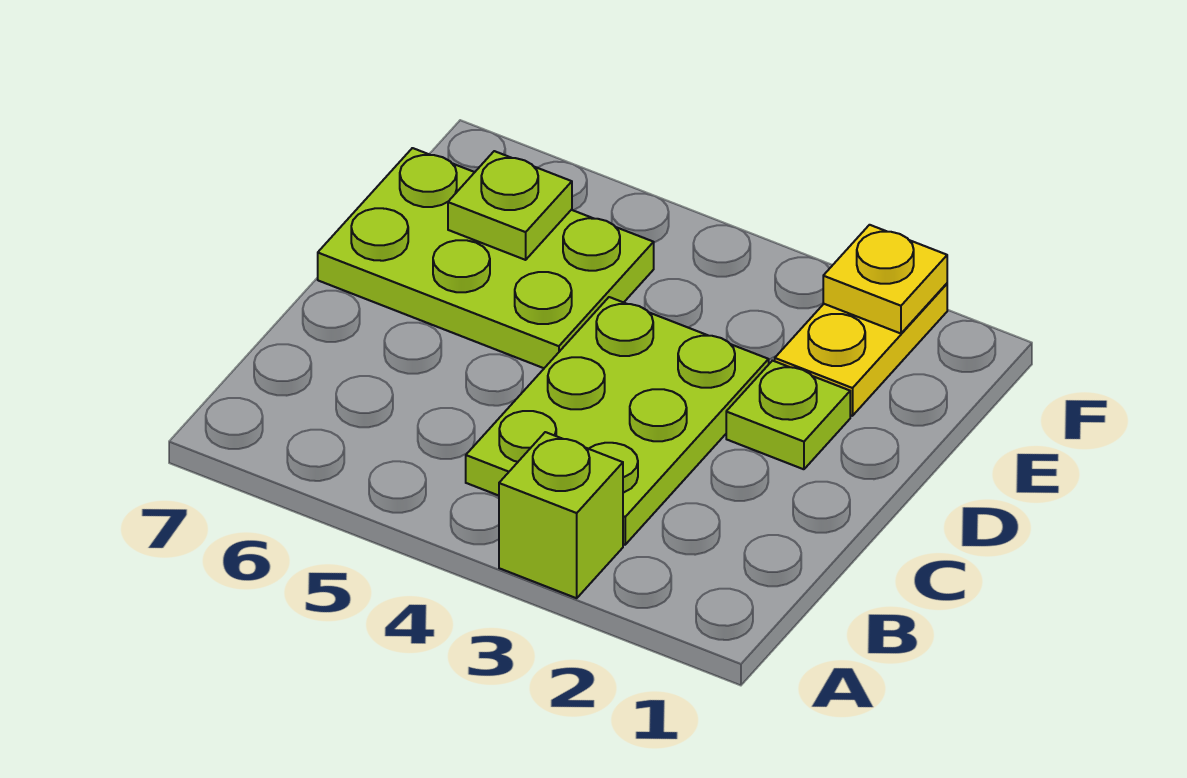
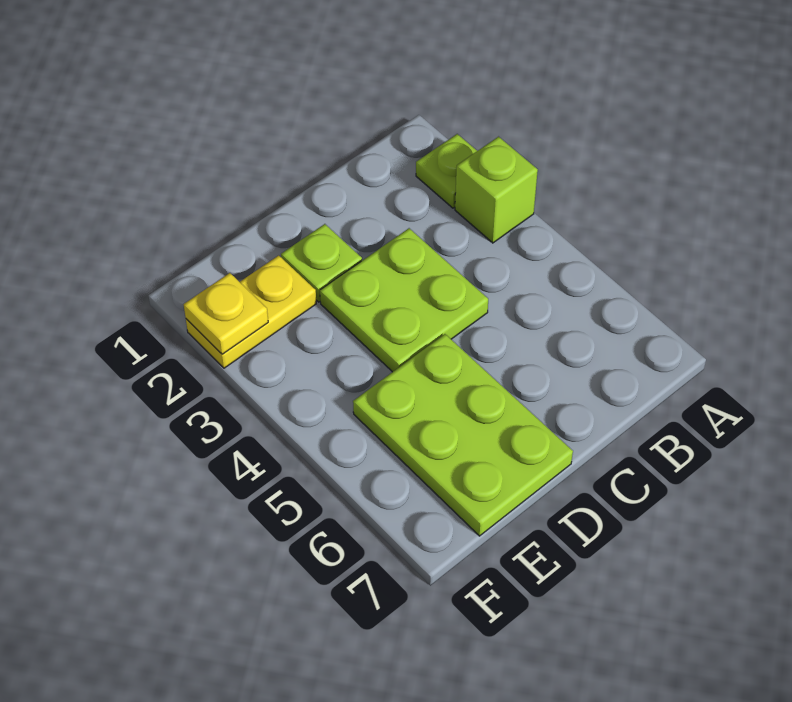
lime 2x3 plate [466,297,769,545] -> lime 2x2 plate [320,228,488,372]
lime 1x1 plate [448,151,572,260] -> lime 1x1 plate moved to [416,134,477,208]

